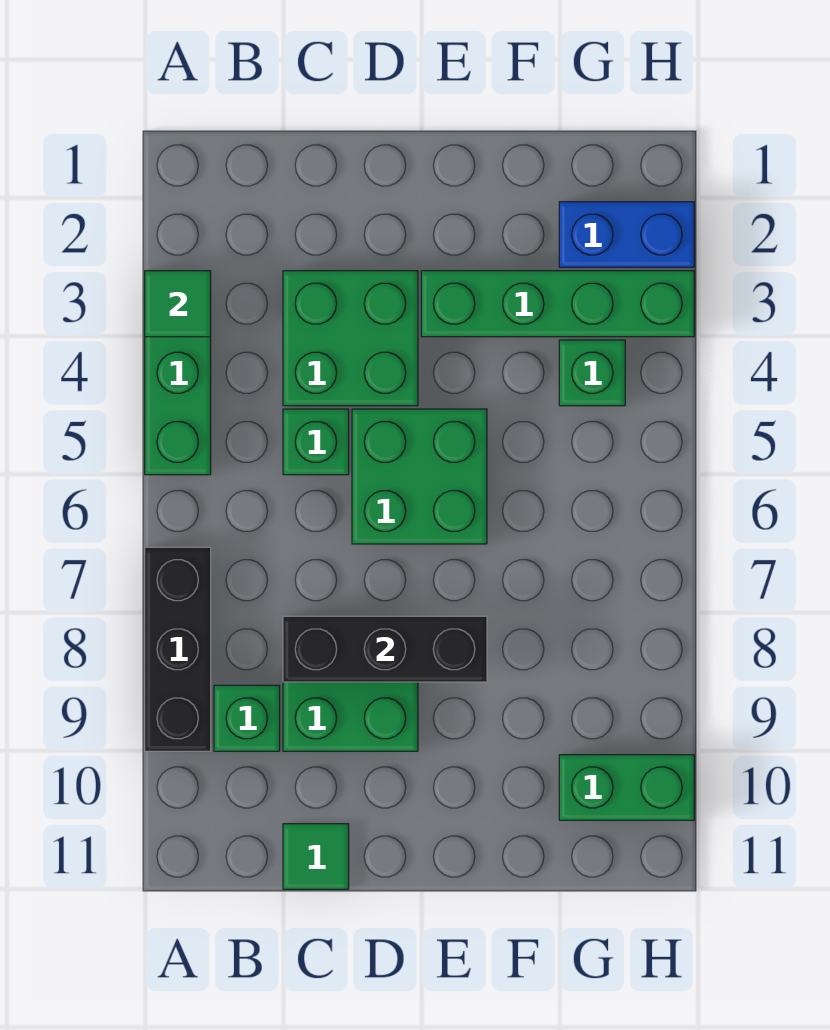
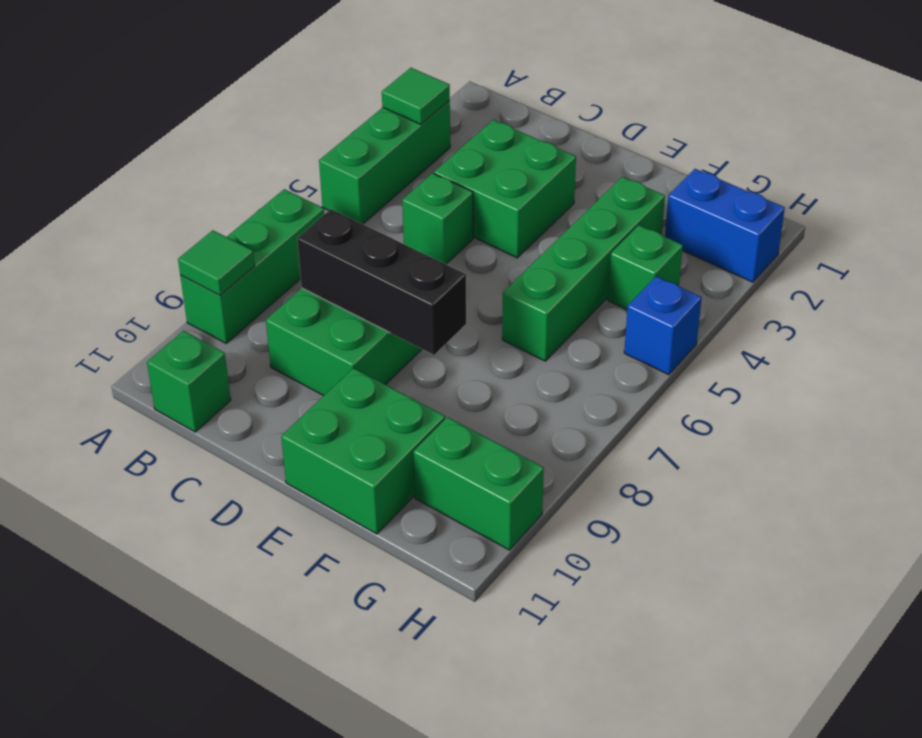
black 1x3 brick [145,547,211,751] -> green 1x3 brick [180,189,324,343]
green 1x1 brick [214,685,280,751] -> green 1x1 brick moved to [147,331,231,432]
green 1x1 tile [283,824,349,889] -> green 1x1 tile moved to [178,230,255,295]
green 2x2 brick [352,409,487,544] -> green 2x2 brick moved to [281,368,445,534]
green 1x4 brick [421,271,694,337] -> green 1x4 brick turned to [502,177,665,361]
none -> blue 1x1 brick [624,276,702,375]

